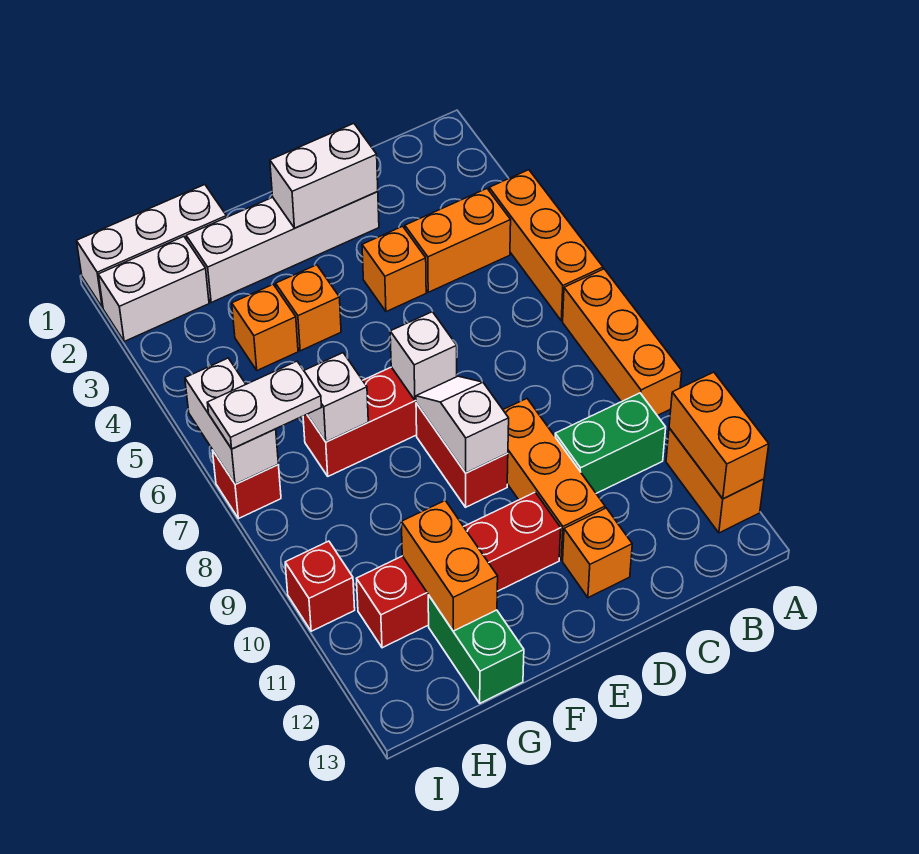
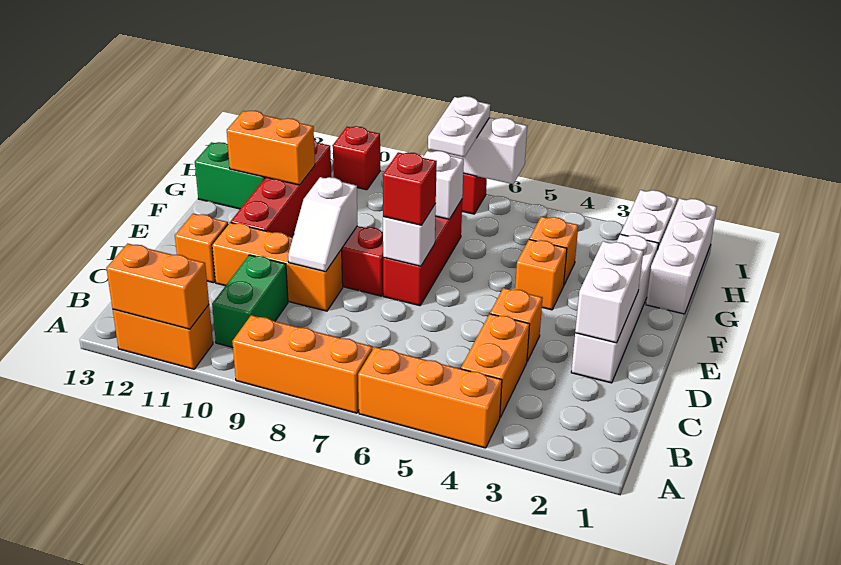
none -> red 1x1 brick [383,152,437,225]
white 1x2 slope [416,376,509,473] -> white 1x2 slope turned to [288,177,358,272]

